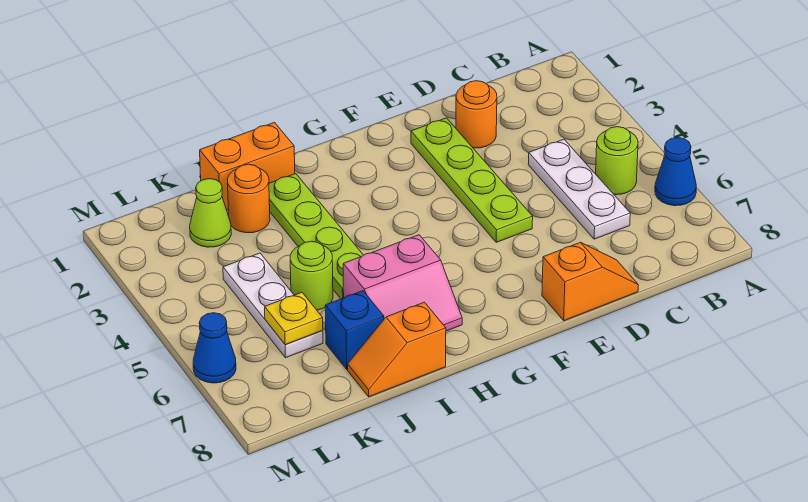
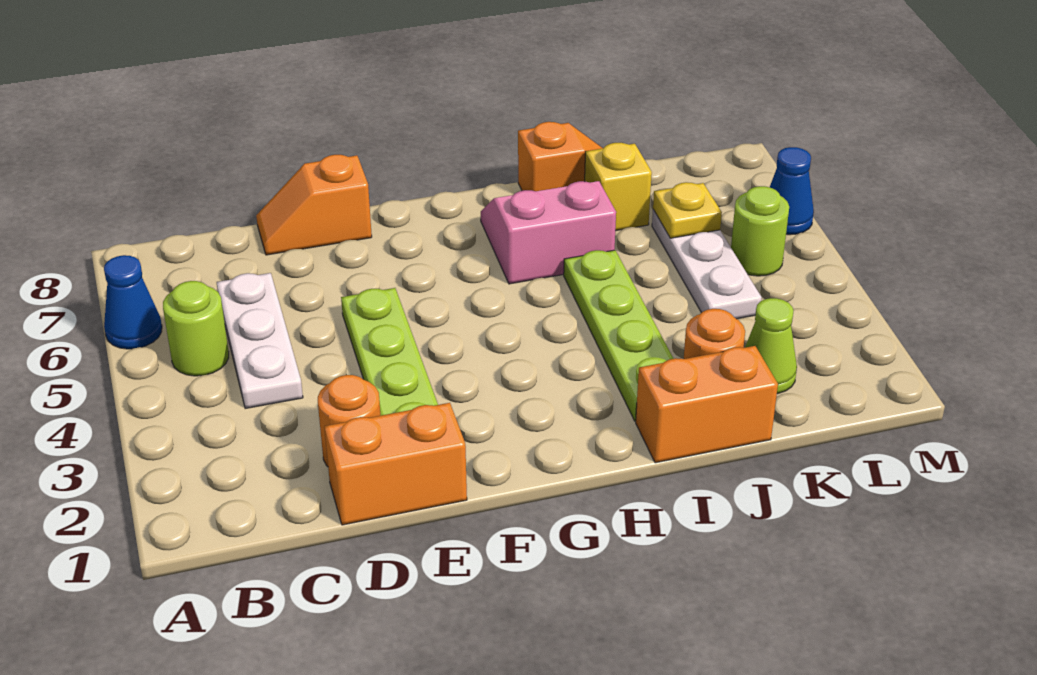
none -> orange 1x2 brick [324,403,467,525]
lime 1x1 round brick [290,241,333,310] -> lime 1x1 round brick moved to [731,186,789,276]
blue 1x1 brick [325,291,384,369] -> yellow 1x1 brick [585,143,652,231]

